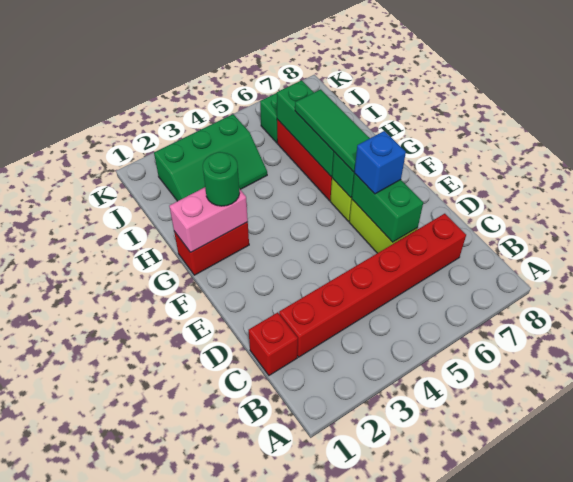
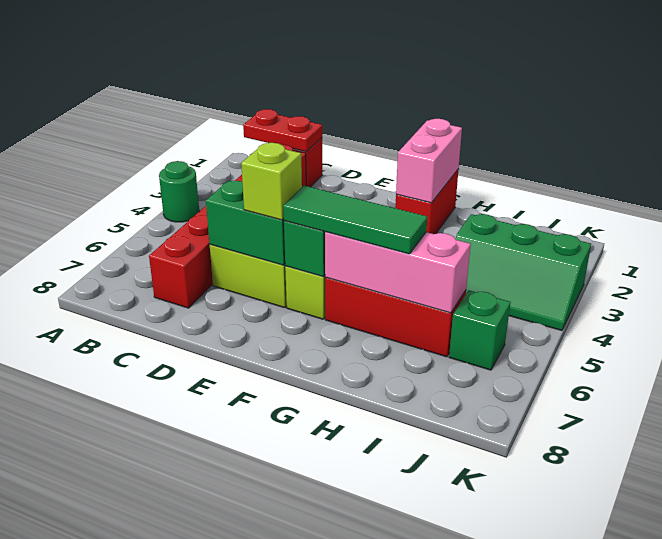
none -> red 1x2 plate [243,109,322,152]
blue 1x1 brick [354,131,406,194] -> lime 1x1 brick [241,143,302,220]
green 1x1 round brick [203,152,240,206] -> green 1x1 round brick moved to [159,161,199,222]
green 1x3 brick [277,80,334,177] -> pink 1x3 brick [325,232,471,313]
green 2x3 slope [154,114,267,201] -> green 2x3 slope turned to [456,214,591,330]

